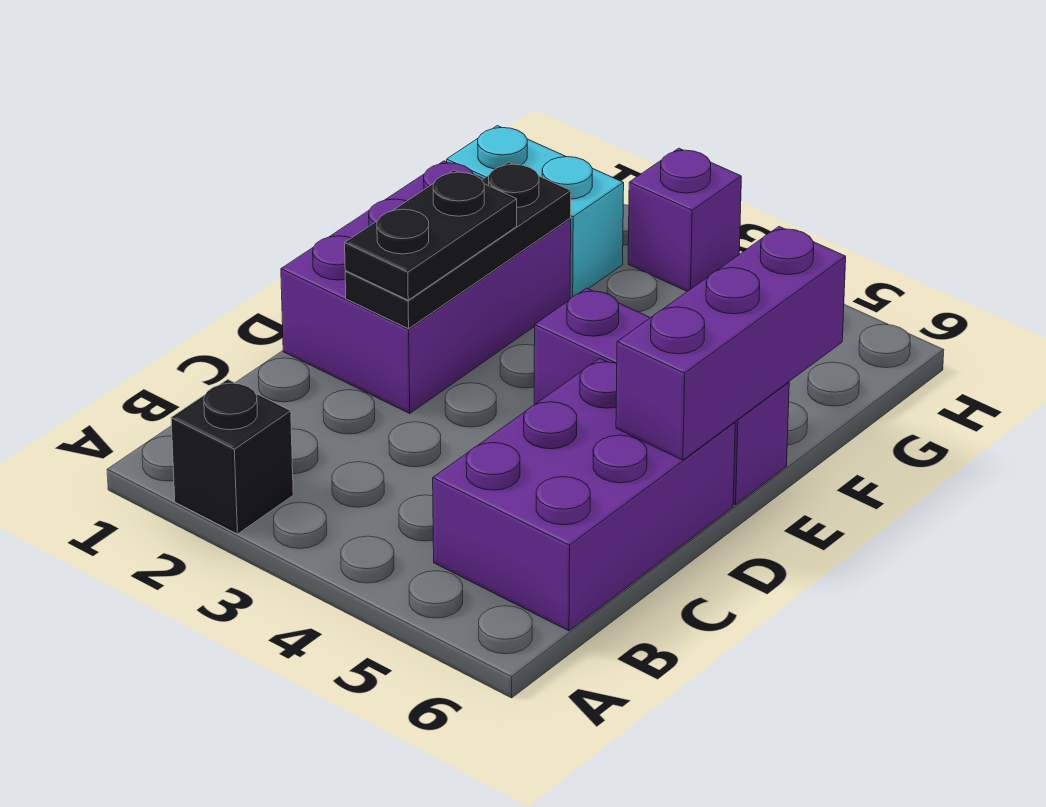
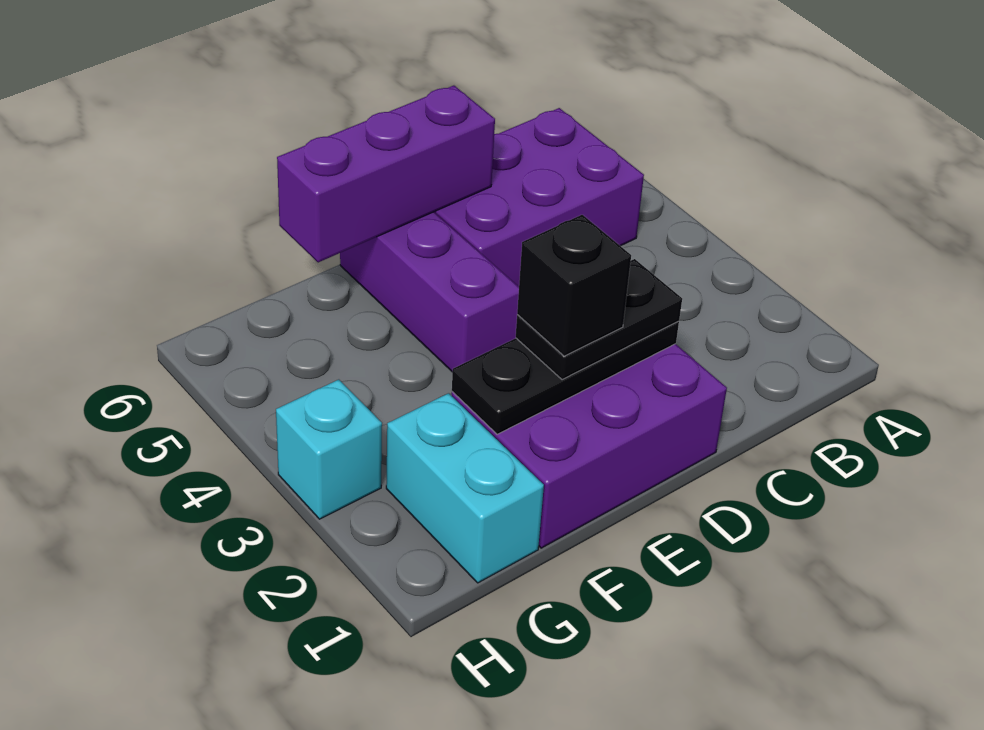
black 1x1 brick [171,380,293,534] -> black 1x1 brick moved to [517,215,631,356]
purple 1x1 brick [628,148,741,291] -> cyan 1x1 brick [276,380,382,519]

